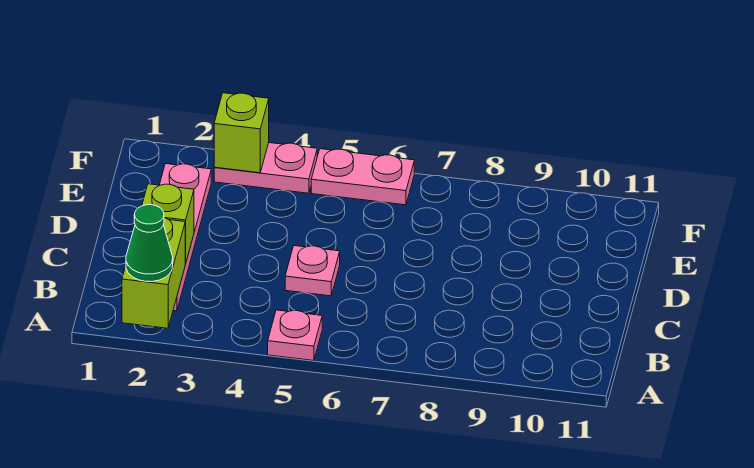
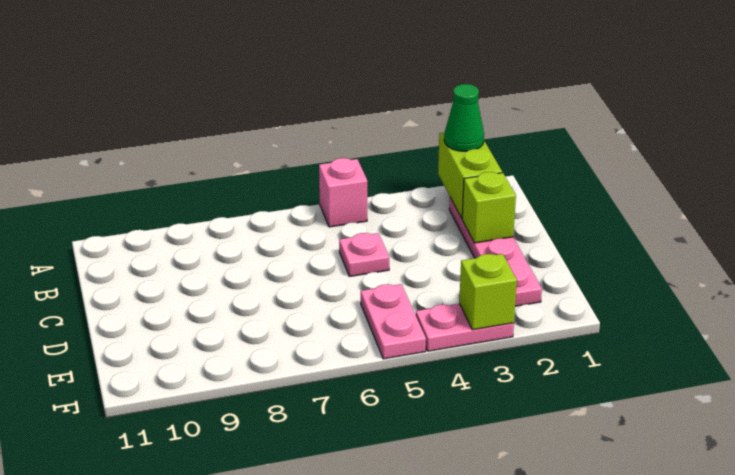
pink 1x1 plate [268,310,322,361] -> pink 1x1 brick [319,158,367,227]
pink 1x2 plate [311,149,414,205] -> pink 1x2 plate turned to [361,284,426,359]

